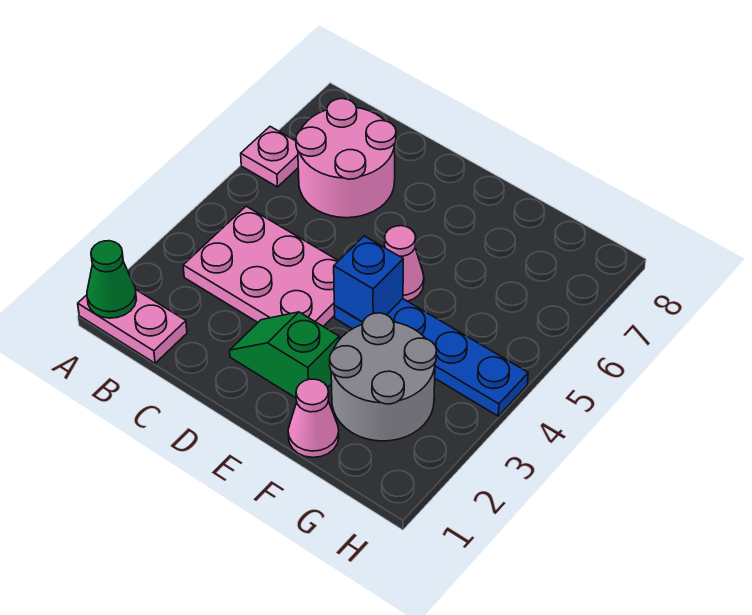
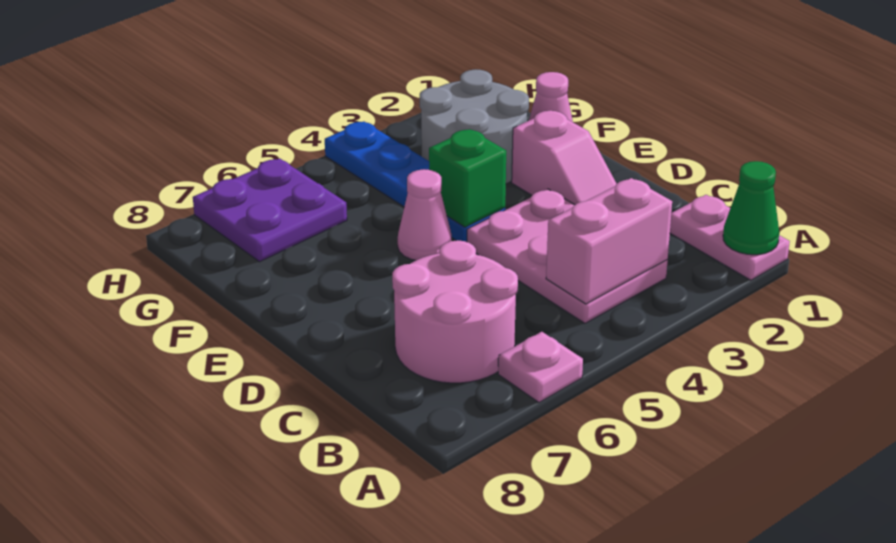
none -> pink 1x2 brick [546,178,672,304]
green 1x2 slope [230,312,339,398] -> pink 1x2 slope [512,111,617,205]
blue 1x1 brick [334,236,403,322] -> green 1x1 brick [429,129,506,227]
none -> purple 2x2 plate [193,159,347,262]

